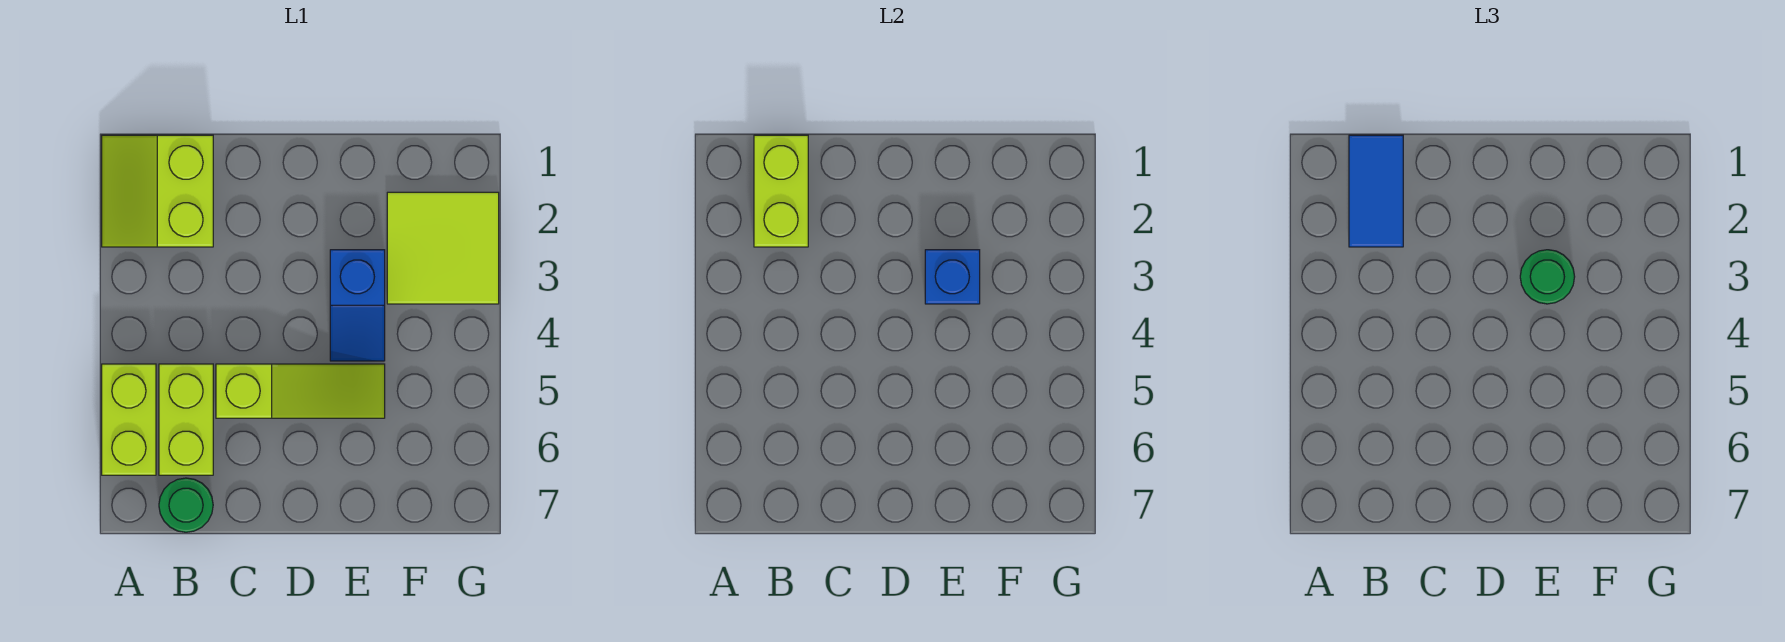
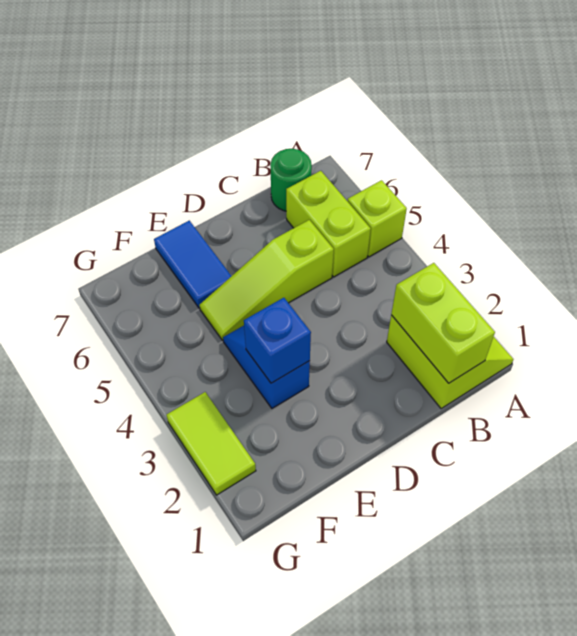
lime 1x2 brick [102,364,156,475] -> lime 1x1 brick [348,180,407,257]
blue 1x2 tile [1349,135,1403,247] -> blue 1x2 tile moved to [154,221,231,308]
green 1x1 round brick [1520,250,1575,304] -> none
lime 2x2 tile [387,192,499,304] -> lime 1x2 tile [166,392,256,495]

